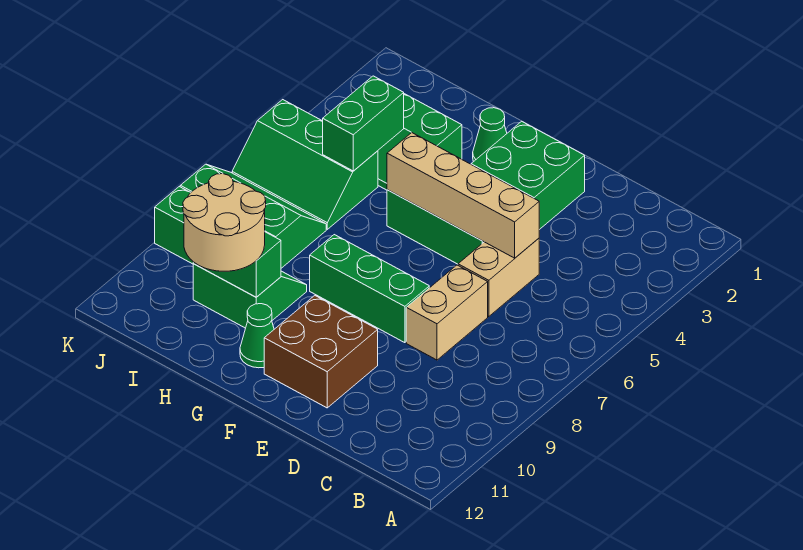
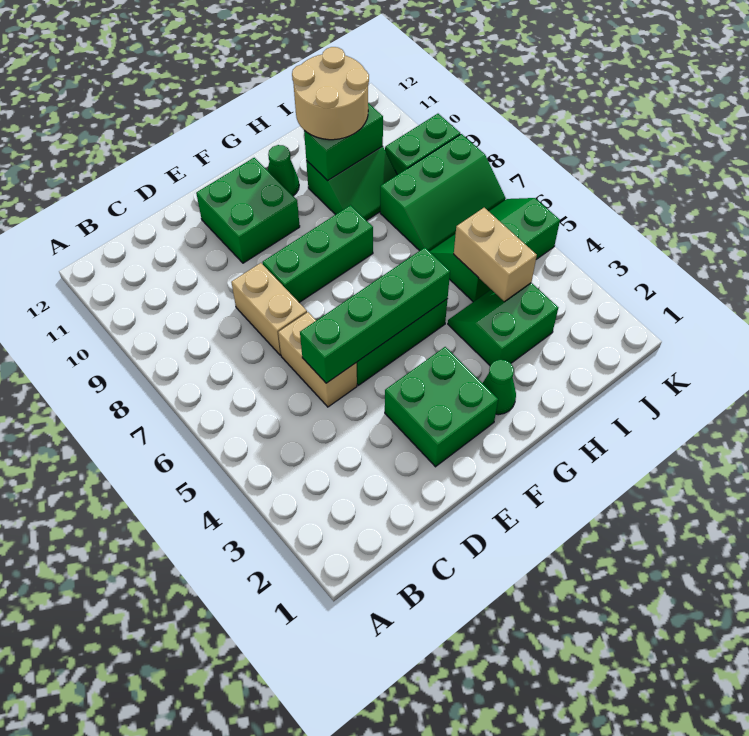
tan 1x4 brick [387,133,539,258] -> green 1x4 brick [300,248,450,383]
brown 2x2 brick [264,296,378,408] -> green 2x2 brick [196,158,300,263]
green 1x2 brick [323,76,404,171] -> tan 1x2 brick [454,208,537,301]

